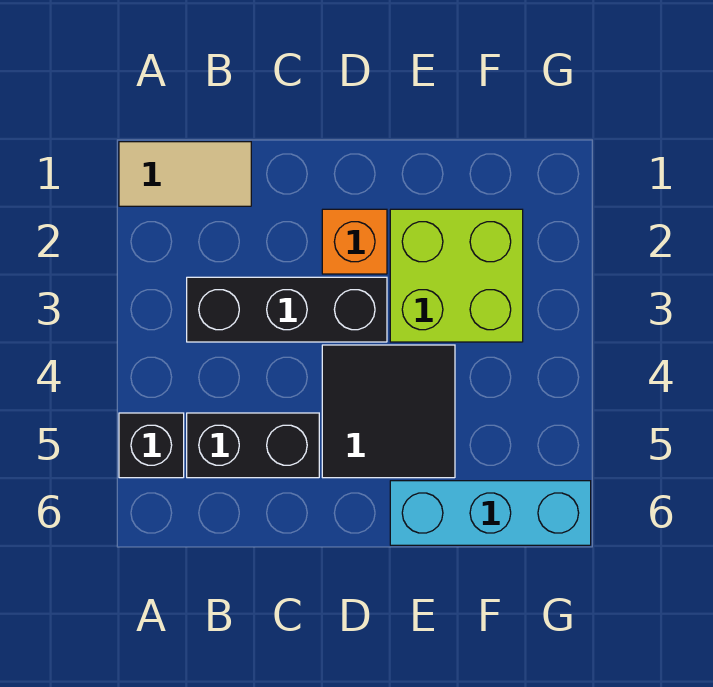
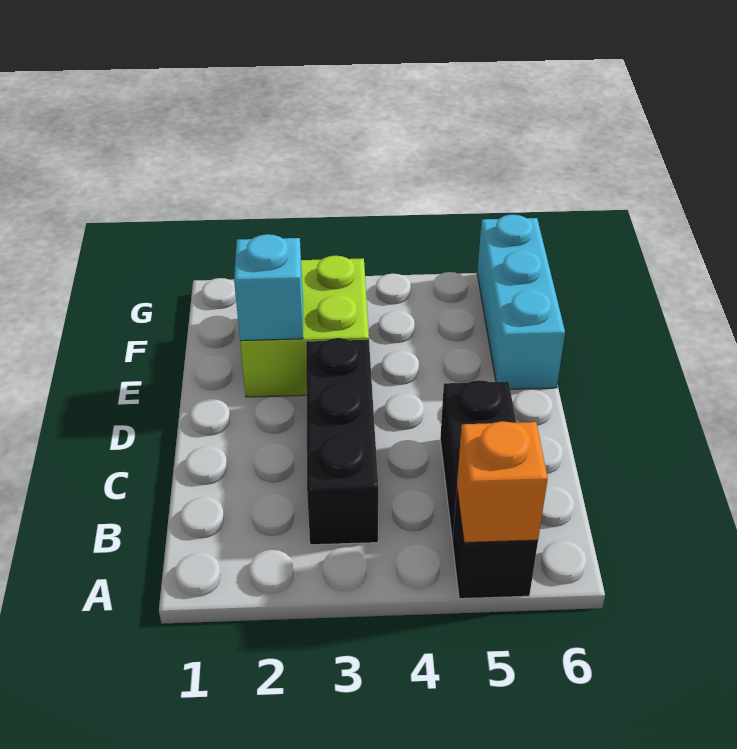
tan 1x2 tile [119,142,251,206] -> none
orange 1x1 brick [322,209,387,274] -> orange 1x1 brick moved to [457,421,548,543]
black 2x2 tile [322,345,455,478] -> none
none -> cyan 1x1 brick [234,234,303,341]

